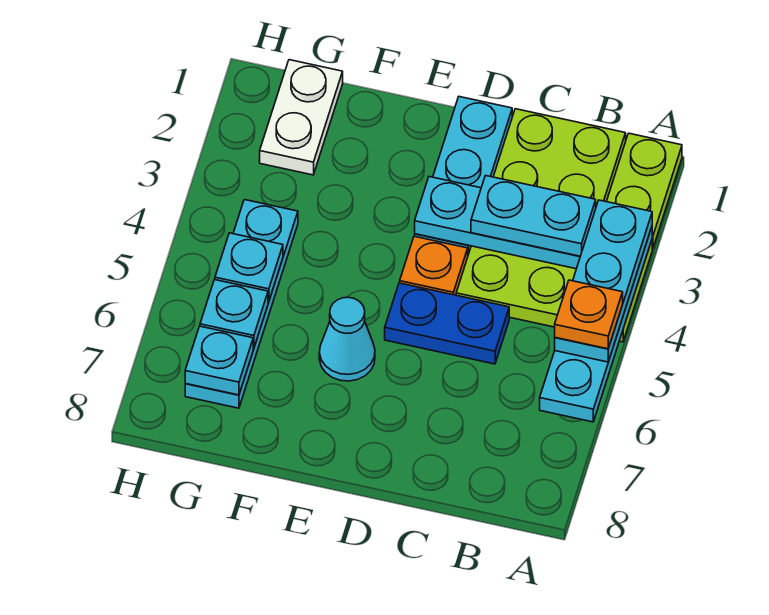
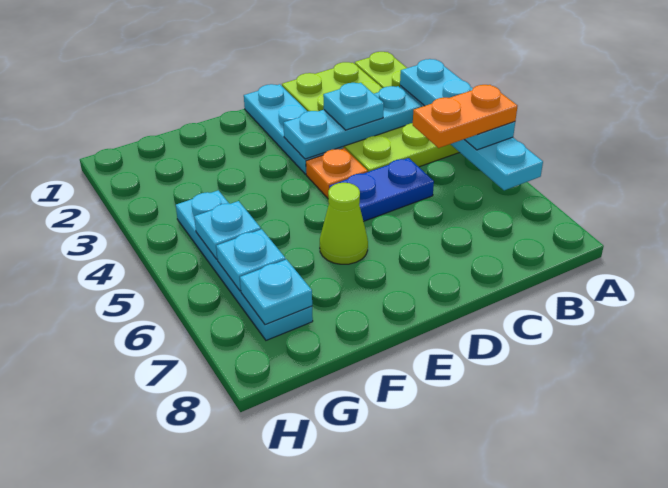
orange 1x1 plate [555,280,623,349] -> orange 1x2 plate [413,85,517,148]
cyan 1x2 plate [471,176,596,256] -> cyan 1x1 plate [323,83,384,130]
cyan 1x1 cone [319,297,375,381] -> lime 1x1 cone [320,183,368,264]
white 1x2 plate [260,60,343,175] -> none

